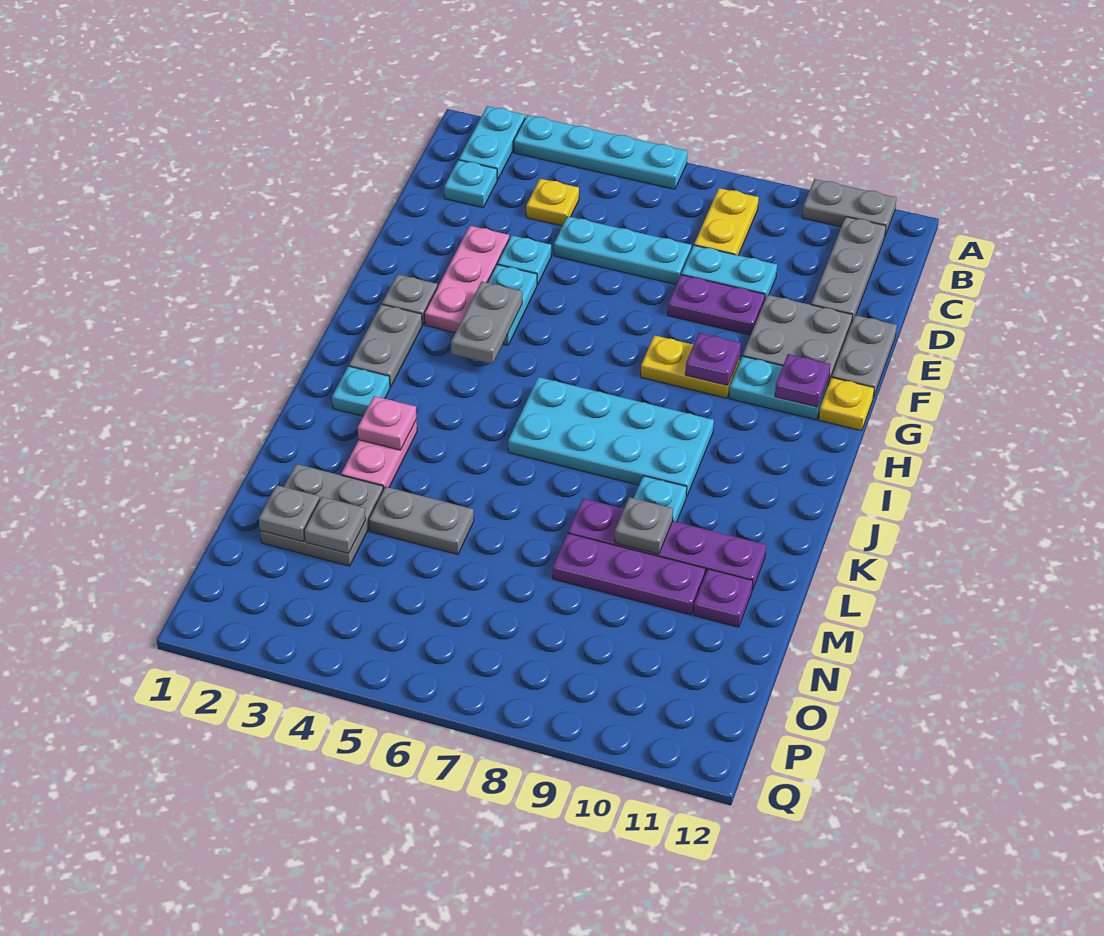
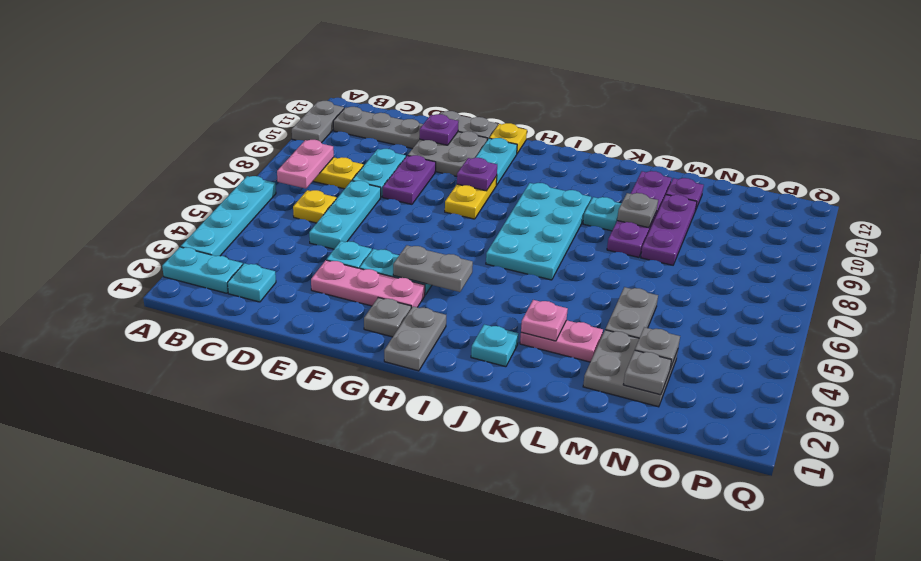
none -> pink 1x2 plate [277,140,334,189]
yellow 1x1 plate [526,179,579,226] -> yellow 1x1 plate moved to [293,190,336,223]
purple 1x1 plate [775,354,831,407] -> purple 1x1 plate moved to [420,114,458,145]
grey 1x2 plate [349,304,422,387] -> grey 1x2 plate turned to [384,306,446,371]

